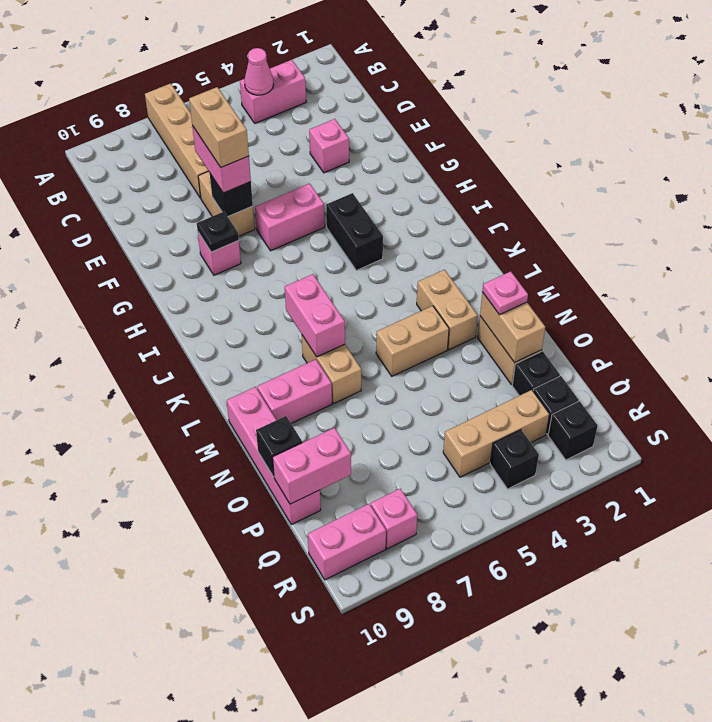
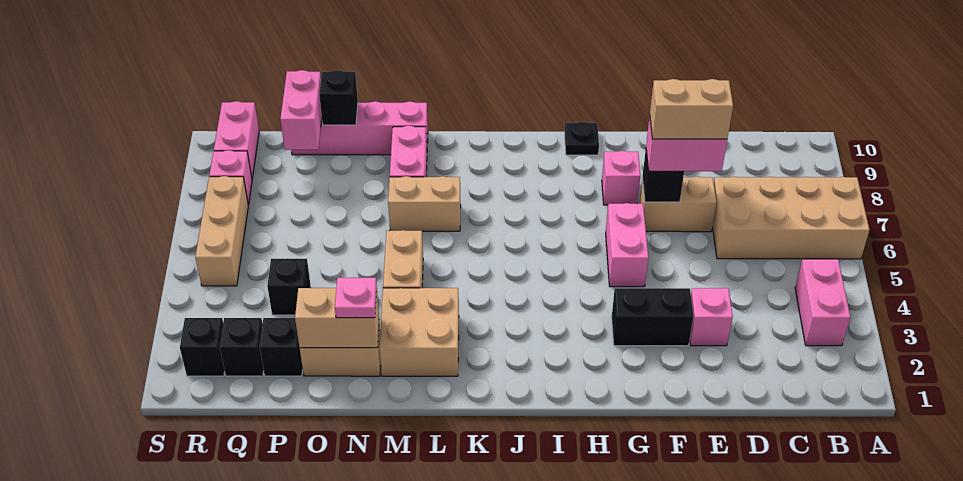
tan 1x4 brick [145,83,208,198] -> tan 2x4 brick [712,177,869,259]
pink 1x1 cone [245,48,273,95] -> none
black 1x1 plate [197,212,239,252] -> black 1x1 plate moved to [565,122,599,155]
black 1x2 brick [326,193,383,270] -> black 1x2 brick moved to [612,288,693,346]
pink 1x2 brick [285,274,345,357] -> none
tan 1x2 brick [417,270,478,350] -> tan 2x2 brick [379,288,459,376]
tan 1x3 brick [443,390,550,477] -> tan 1x3 brick moved to [195,176,248,286]
black 1x1 brick [490,430,539,489] -> black 1x1 brick moved to [267,258,311,315]

